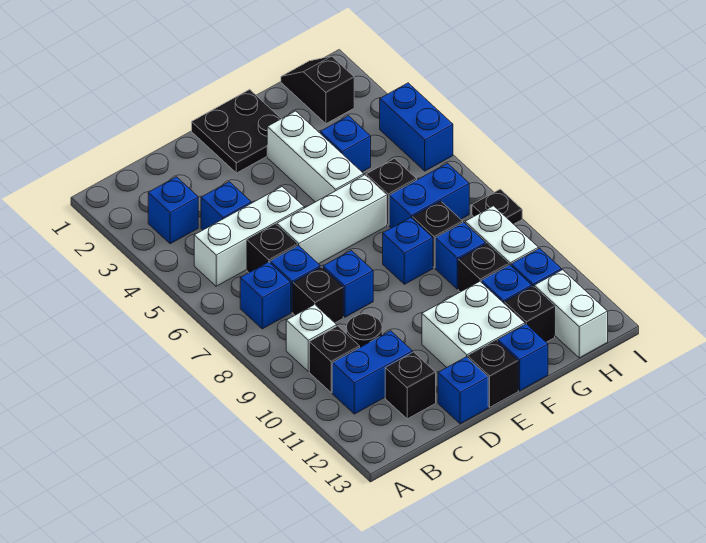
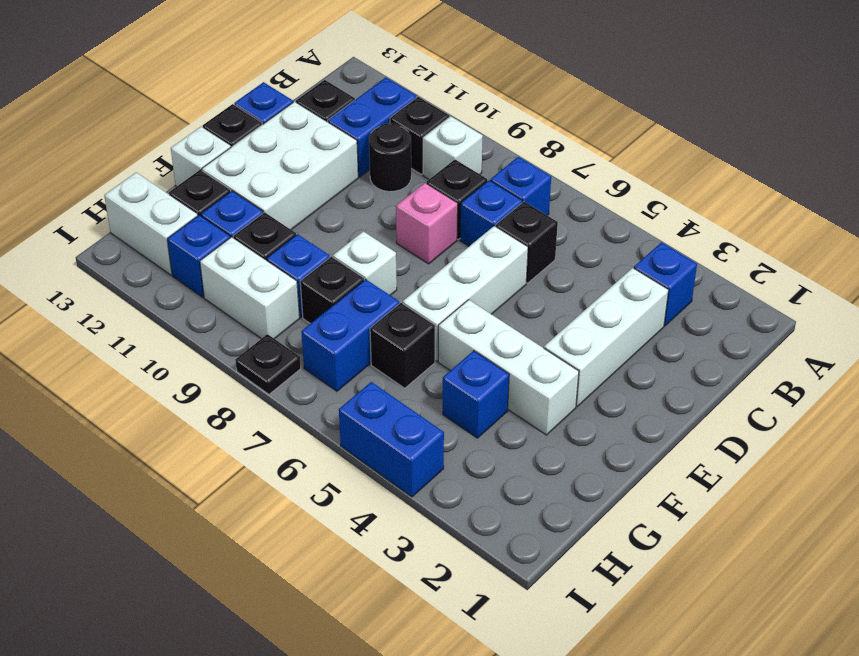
white 1x3 brick [194,187,304,286] -> white 1x3 brick moved to [544,268,669,407]
blue 1x1 brick [201,182,251,230] -> none
blue 1x1 brick [323,250,373,317] -> pink 1x1 brick [396,183,458,264]
black 2x2 plate [192,89,281,173] -> none
white 2x2 brick [422,281,525,367] -> white 2x3 brick [202,102,358,230]
blue 1x1 brick [383,218,433,284] -> white 1x1 brick [333,231,397,295]
blue 1x1 brick [498,324,548,391] -> white 1x1 brick [171,126,231,187]
black 1x2 slope [281,56,354,124] -> none

